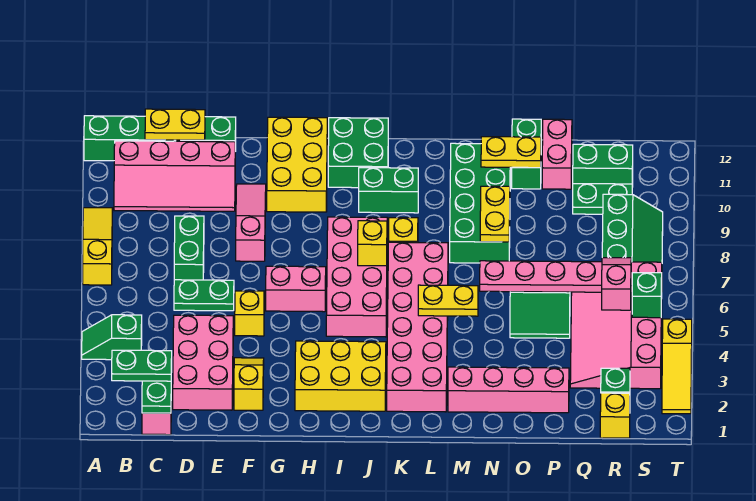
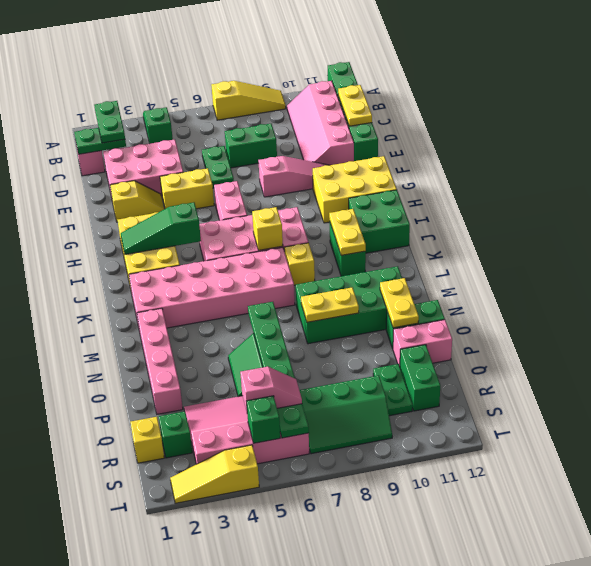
yellow 1x1 brick [235,291,264,336] -> yellow 1x2 brick [160,168,214,209]
none -> green 1x3 slope [121,202,201,254]
yellow 1x2 plate [418,285,478,316] -> yellow 1x2 plate moved to [329,209,366,255]
pink 1x6 plate [480,261,662,293] -> green 1x6 plate [248,302,309,438]

